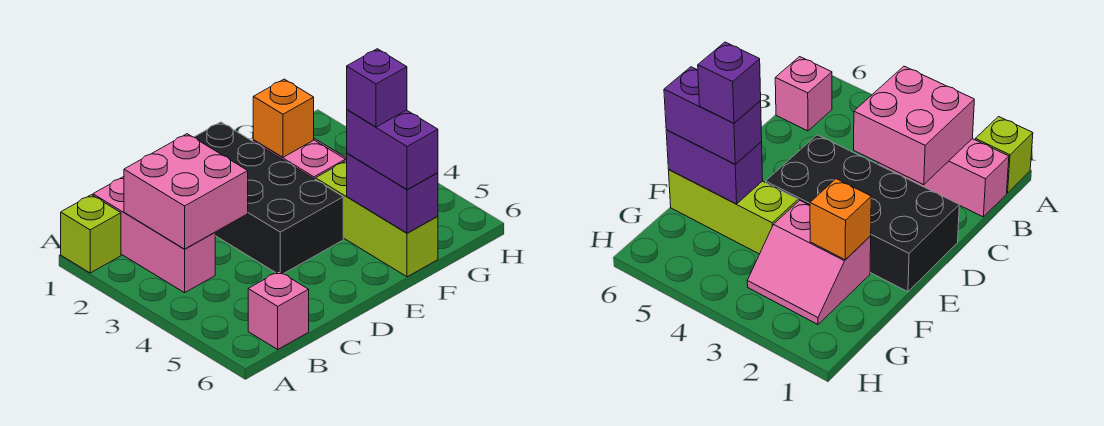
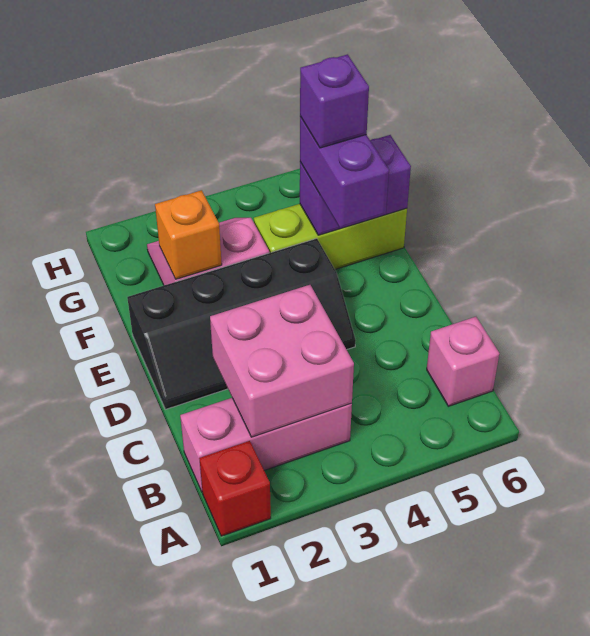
lime 1x1 brick [61,195,121,273] -> red 1x1 brick [199,441,271,536]
black 2x4 brick [194,122,343,274] -> black 2x4 slope [127,238,356,409]
purple 1x2 brick [347,110,438,190] -> purple 1x2 brick turned to [300,117,389,229]

